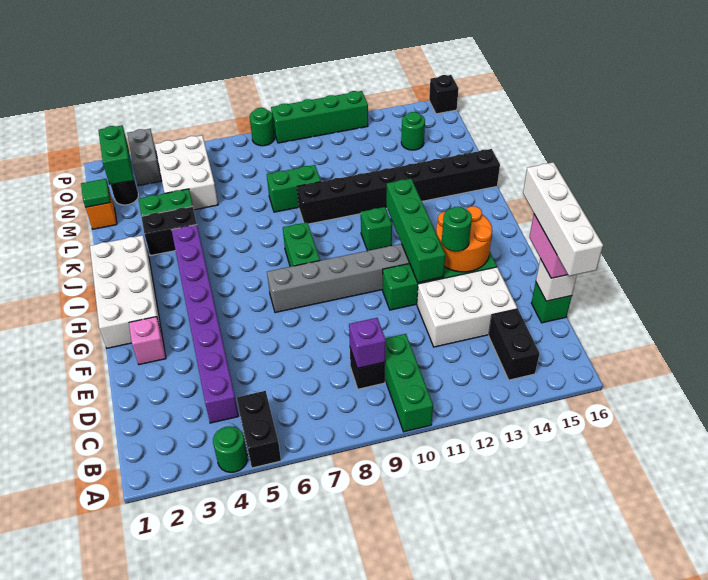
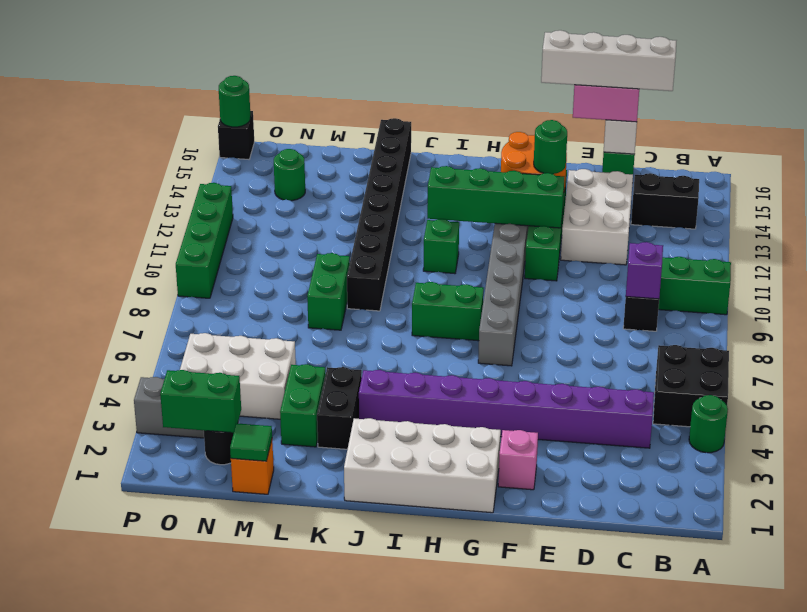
black 1x2 brick [237,391,281,468] -> black 2x2 brick [653,345,729,427]
green 1x1 round brick [250,108,275,146] -> green 1x1 round brick moved to [219,76,251,127]

